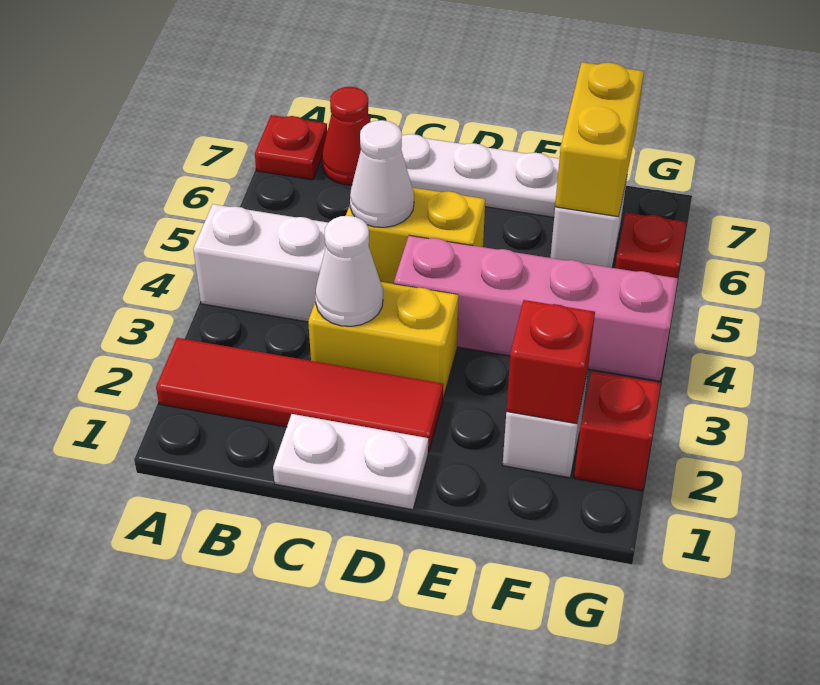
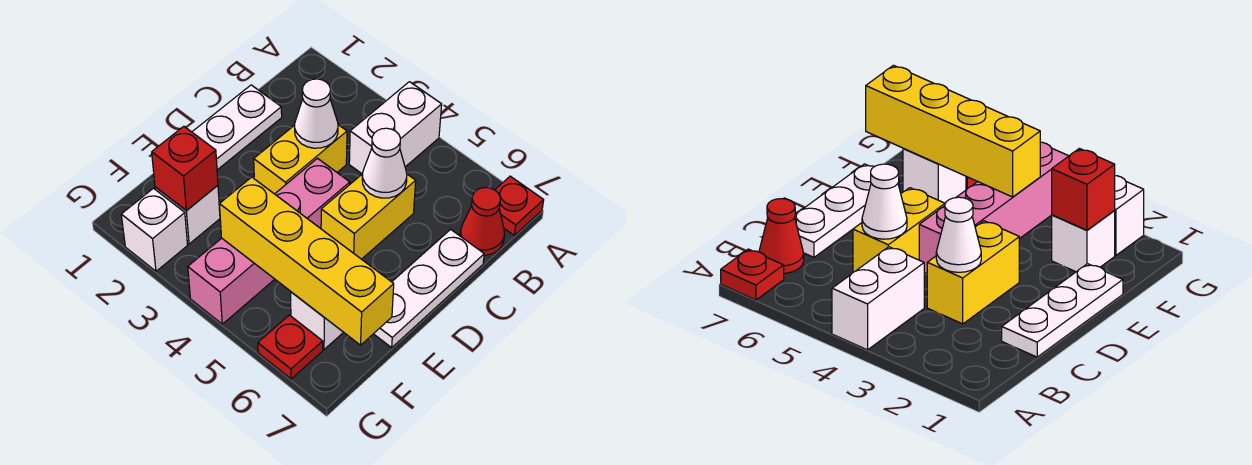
red 1x4 tile [156,338,443,452] -> none
white 1x2 plate [273,414,428,510] -> white 1x3 plate [192,85,282,170]
yellow 1x2 brick [555,62,644,217] -> yellow 1x4 brick [220,177,394,345]
red 1x1 brick [574,371,661,490] -> white 1x1 brick [121,188,188,271]

